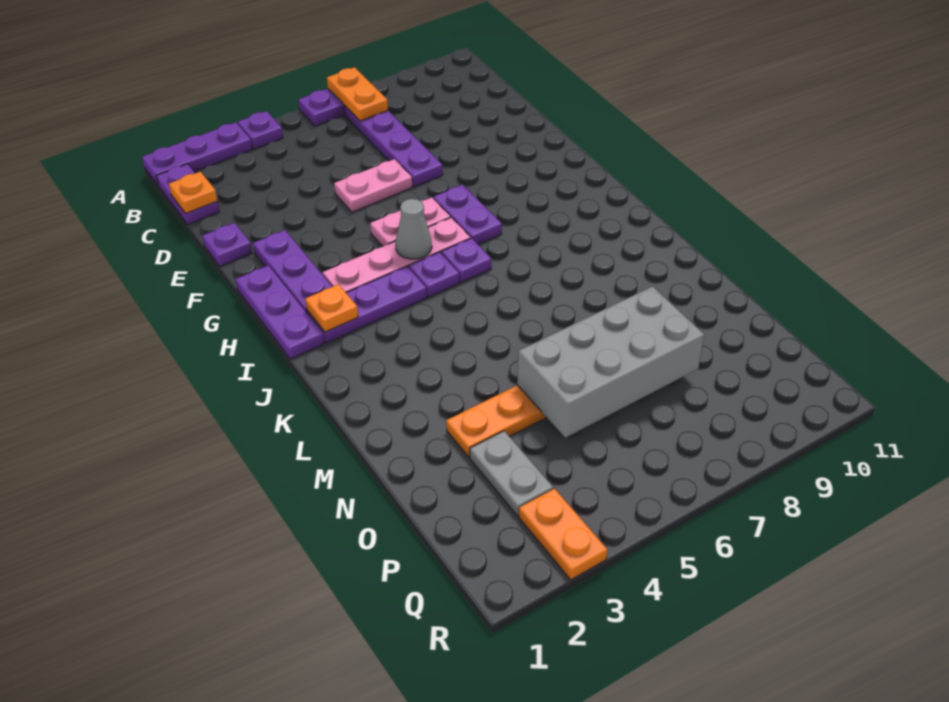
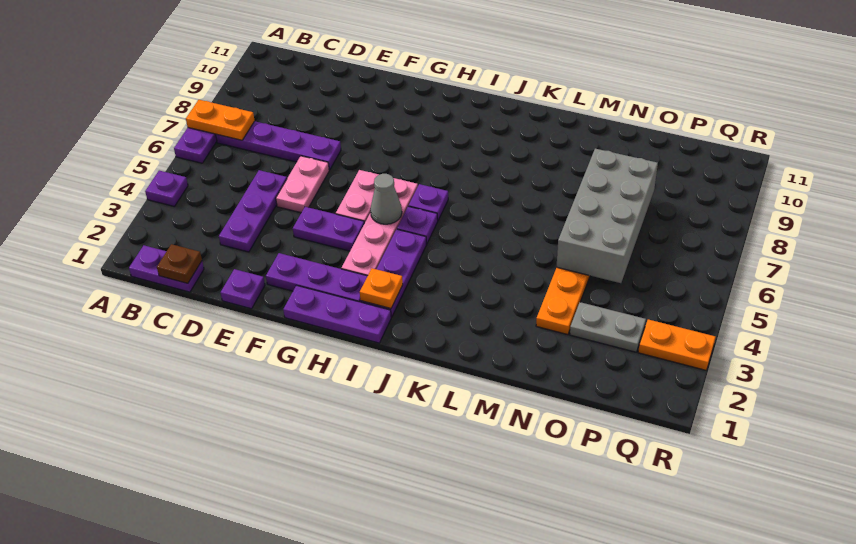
purple 1x3 plate [142,122,252,185] -> purple 1x3 plate moved to [219,170,287,252]
orange 1x1 plate [169,172,217,213] -> brown 1x1 plate [157,244,202,283]
purple 1x2 plate [433,185,502,244] -> purple 1x2 plate moved to [293,207,364,251]

